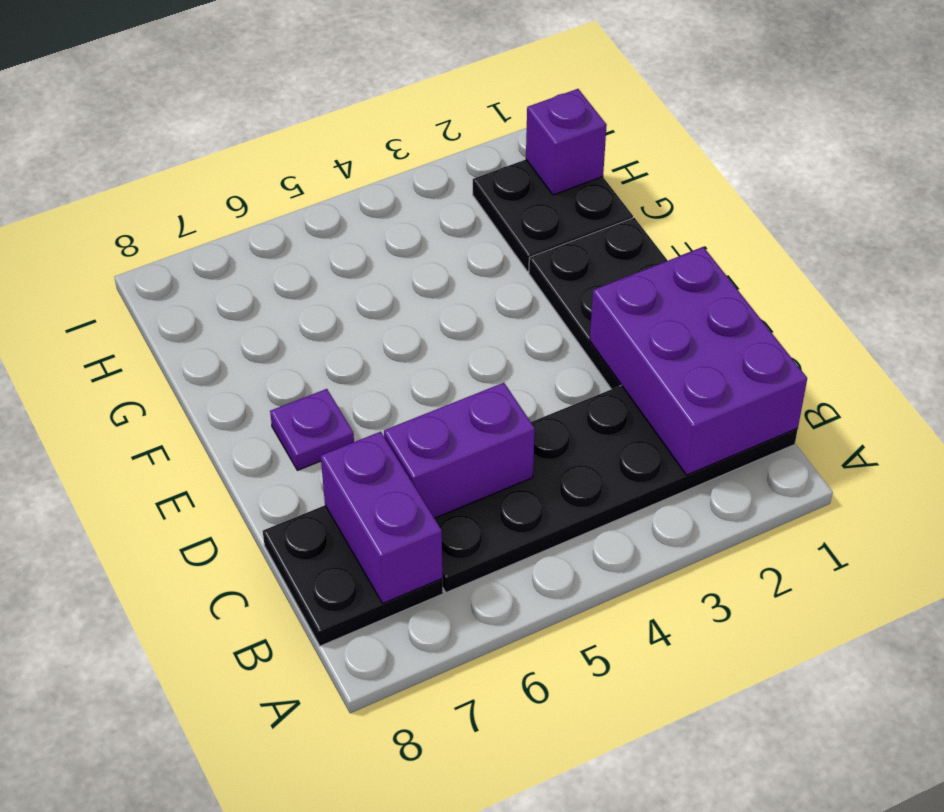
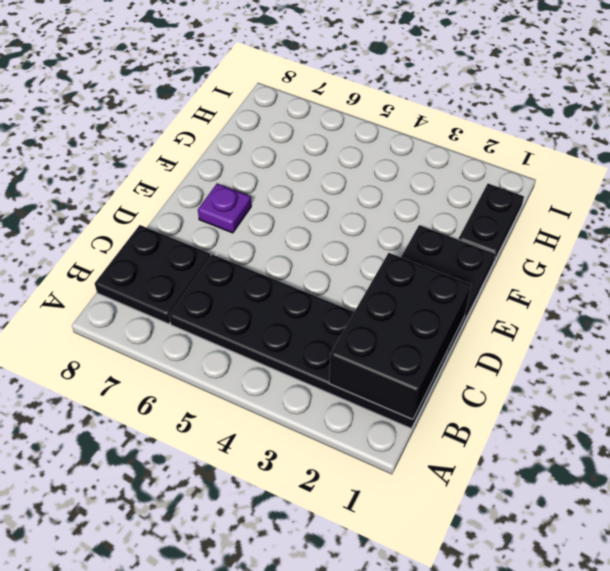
purple 2x3 brick [590,247,807,475] -> black 2x3 brick [329,253,471,419]
purple 1x2 brick [321,432,443,603] -> none
purple 1x2 brick [384,383,535,518] -> none
black 2x2 plate [473,160,633,272] -> black 1x2 plate [458,184,524,261]
purple 1x1 brick [526,89,607,195] -> none

